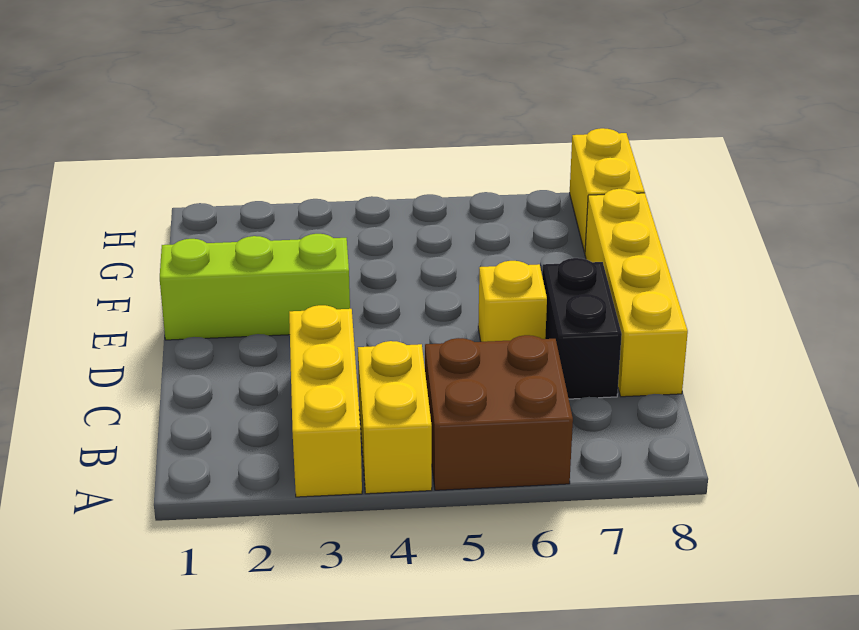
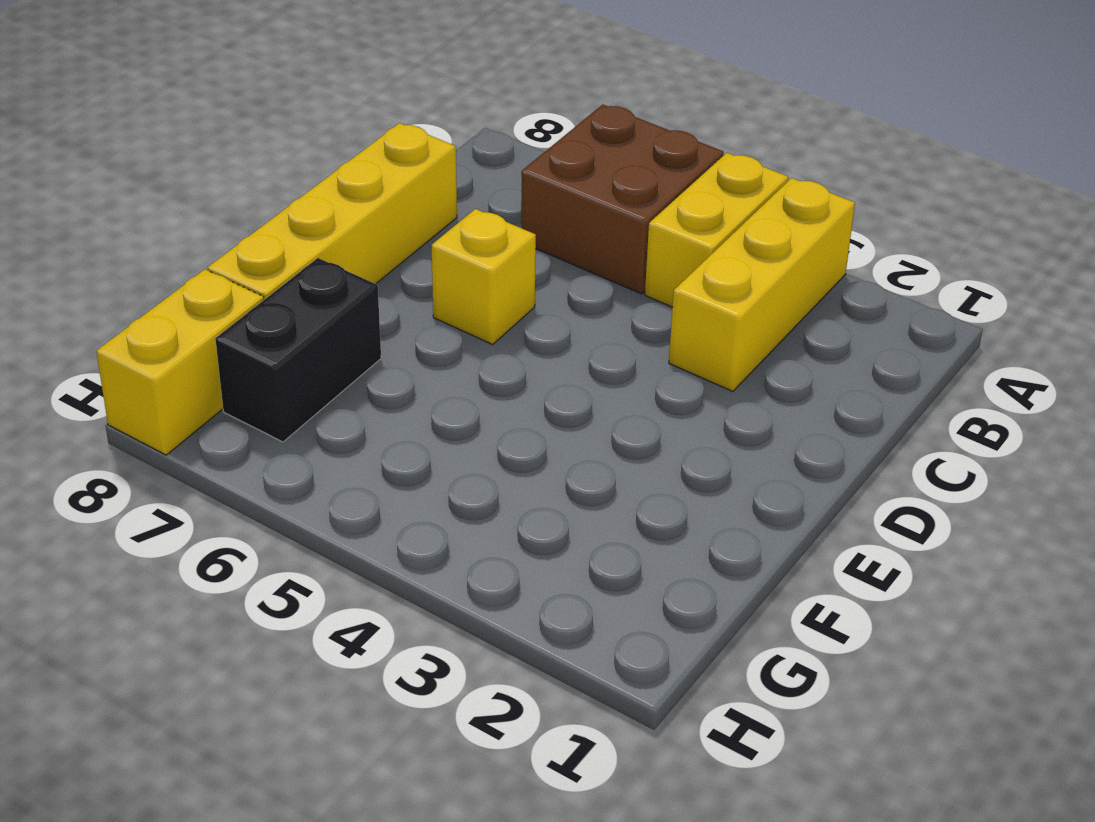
black 1x2 brick [542,258,622,399] -> black 1x2 brick moved to [215,258,381,442]
lime 1x3 brick [160,234,350,340] -> none

